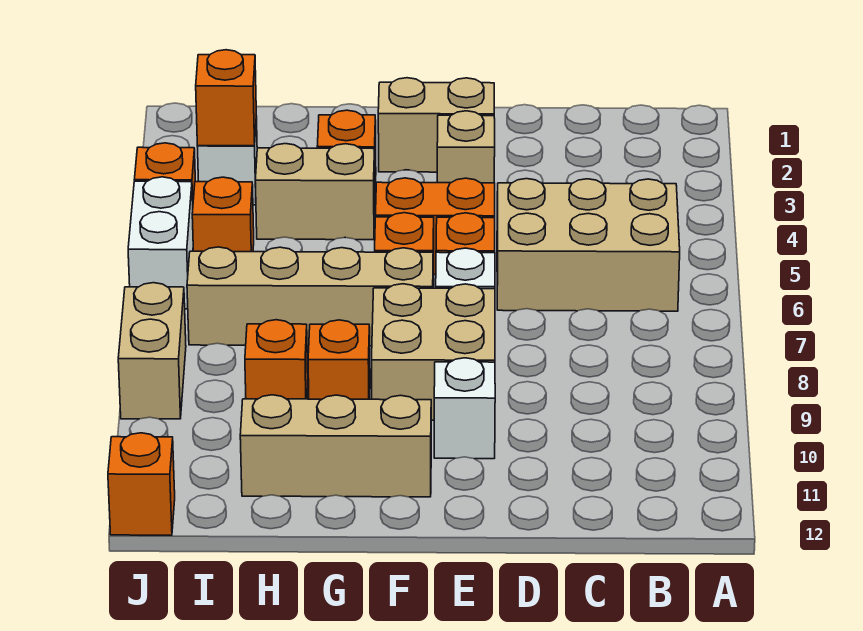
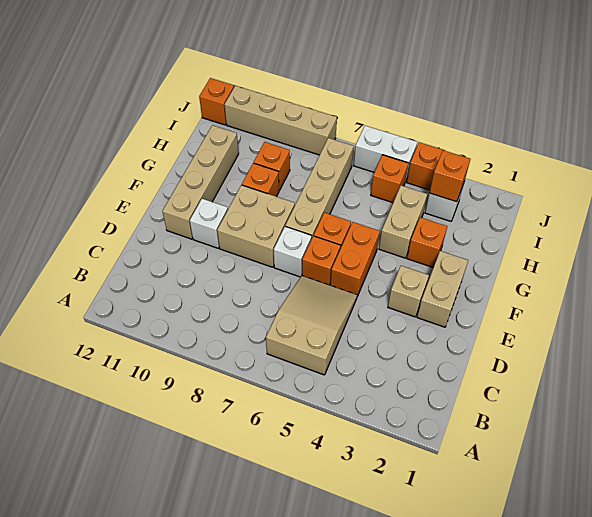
tan 2x3 brick [497,179,680,311] -> tan 2x3 slope [266,276,357,375]
tan 1x3 brick [240,395,431,497] -> tan 1x4 brick [162,125,239,239]
tan 1x2 brick [118,283,186,419] -> tan 1x4 brick [224,86,337,155]

